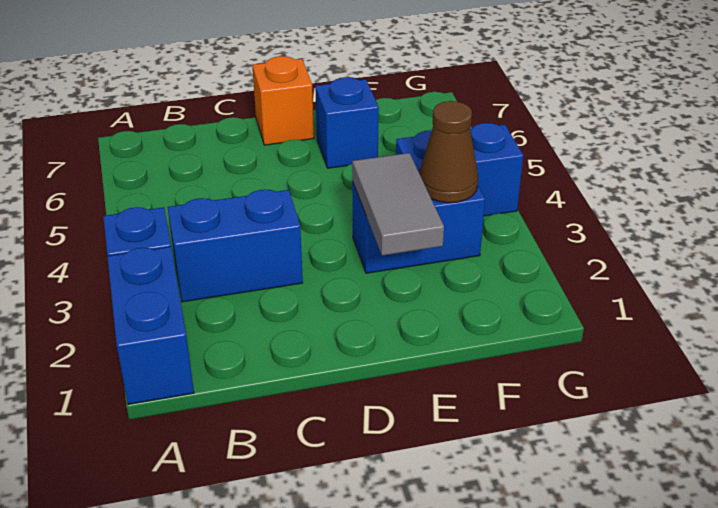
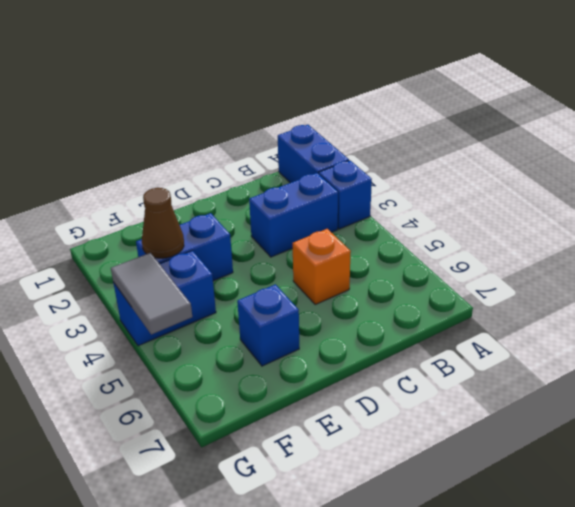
orange 1x1 brick [252,56,314,145] -> orange 1x1 brick moved to [293,229,351,305]
grey 1x2 tile [352,153,444,256] -> grey 1x2 tile moved to [111,253,192,335]

